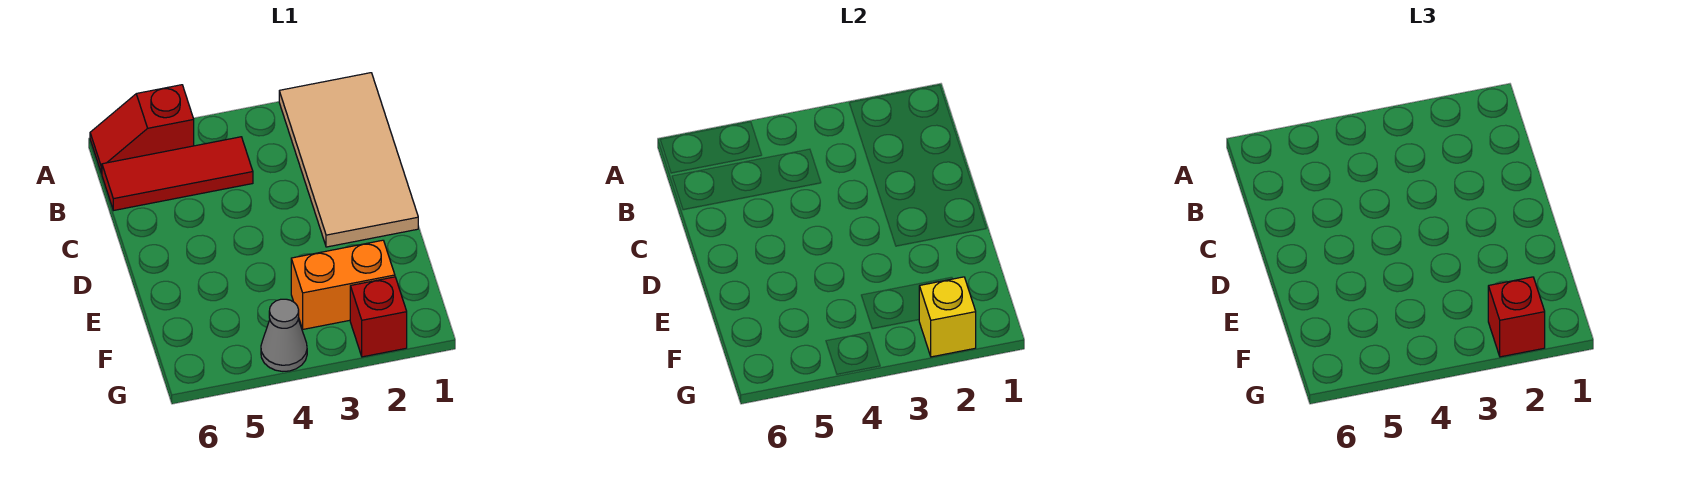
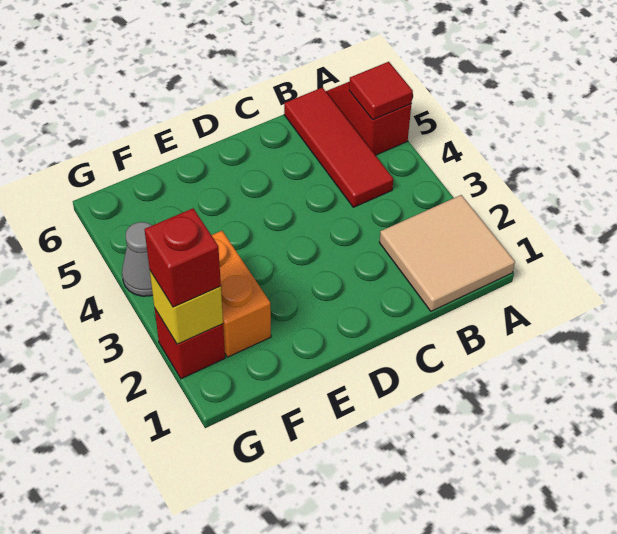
tan 2x4 tile [279,73,418,247] -> tan 2x2 tile [379,195,515,311]
none -> red 1x1 tile [349,62,413,120]

